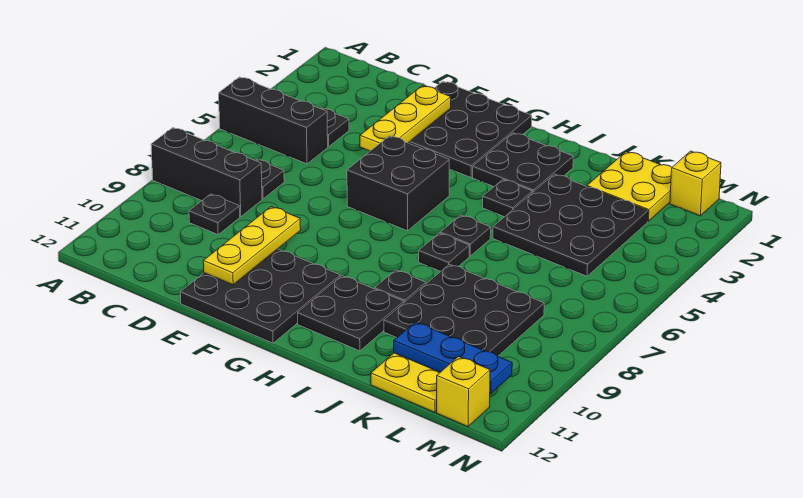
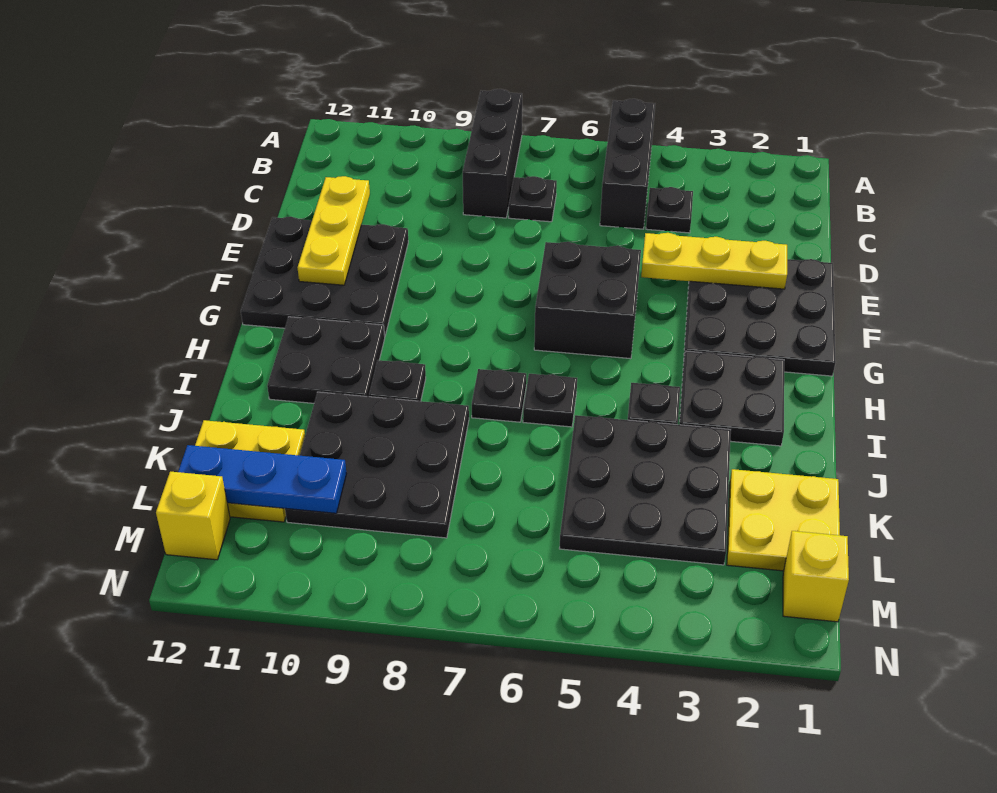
black 1x1 plate [189,194,240,234] -> none
yellow 1x3 plate [203,207,301,285] -> yellow 1x3 plate turned to [297,176,370,285]
blue 1x3 plate [394,322,512,394] -> blue 1x3 plate turned to [178,445,346,513]

